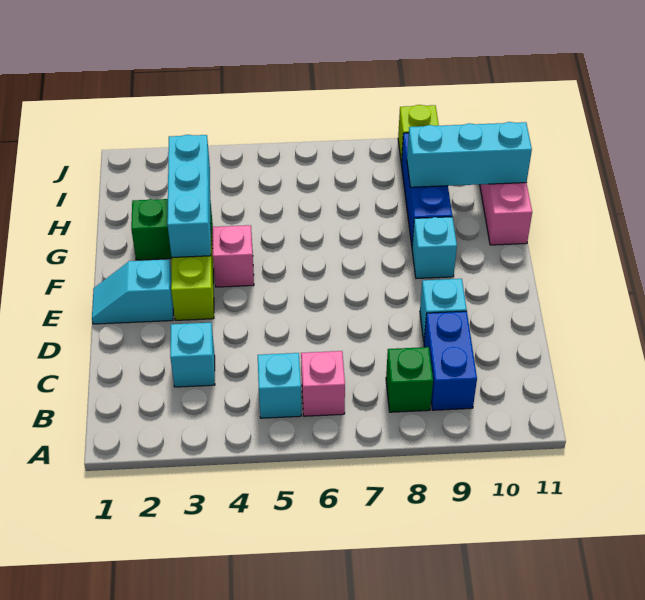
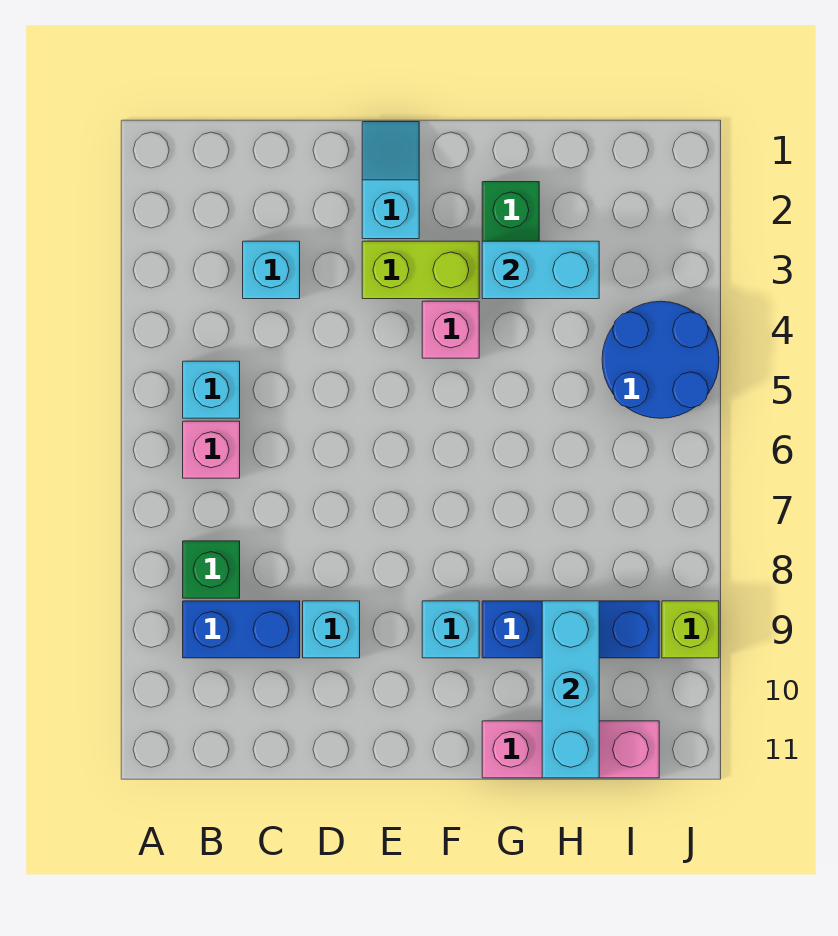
cyan 1x3 brick [167,135,211,257] -> cyan 1x2 brick [482,241,599,299]
none -> blue 2x2 round brick [602,301,719,418]

